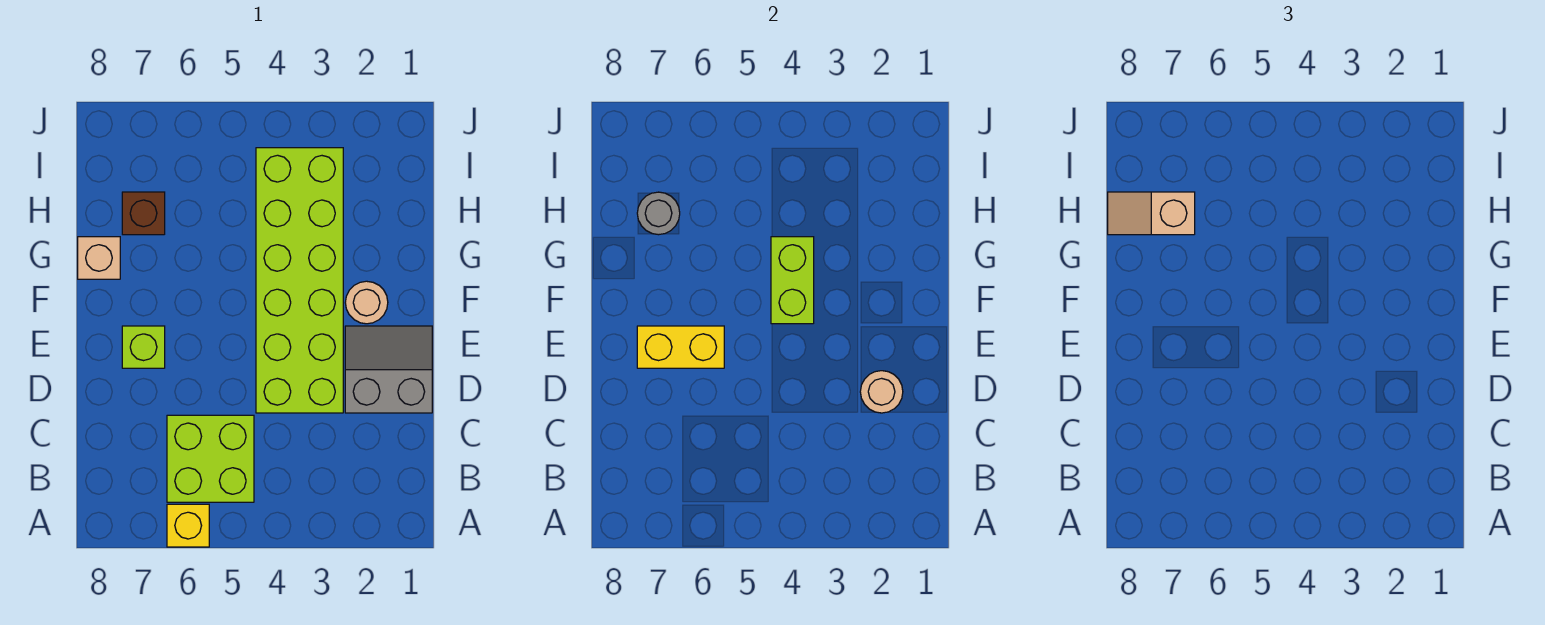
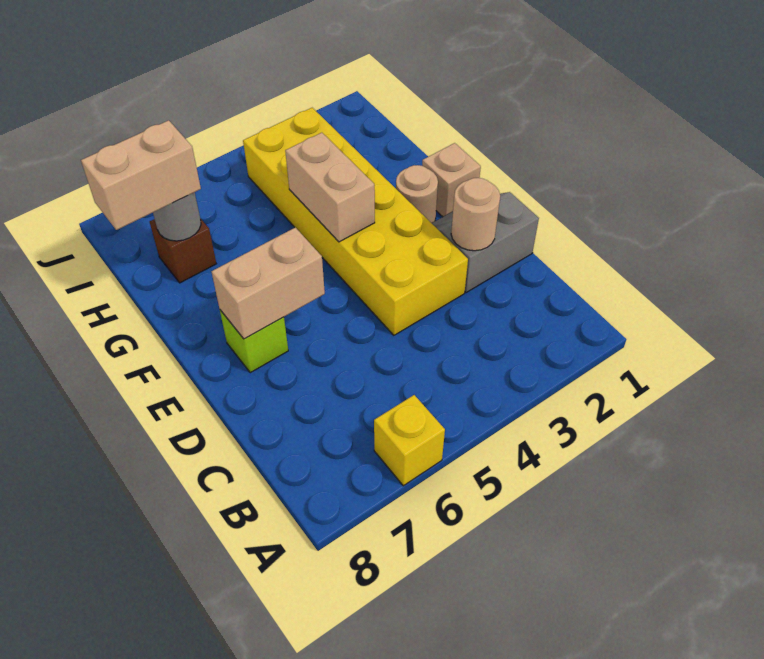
lime 2x2 brick [167,415,254,502] -> none
lime 2x6 brick [256,148,343,413] -> yellow 2x6 brick [243,108,468,335]
yellow 1x2 brick [637,326,724,368] -> tan 1x2 brick [212,227,325,339]
lime 1x2 brick [771,237,814,324] -> tan 1x2 brick [285,133,375,242]
tan 1x1 brick [78,237,120,279] -> tan 1x1 brick moved to [422,143,481,217]
tan 1x2 slope [1108,192,1195,235] -> tan 1x2 brick [81,120,201,230]

